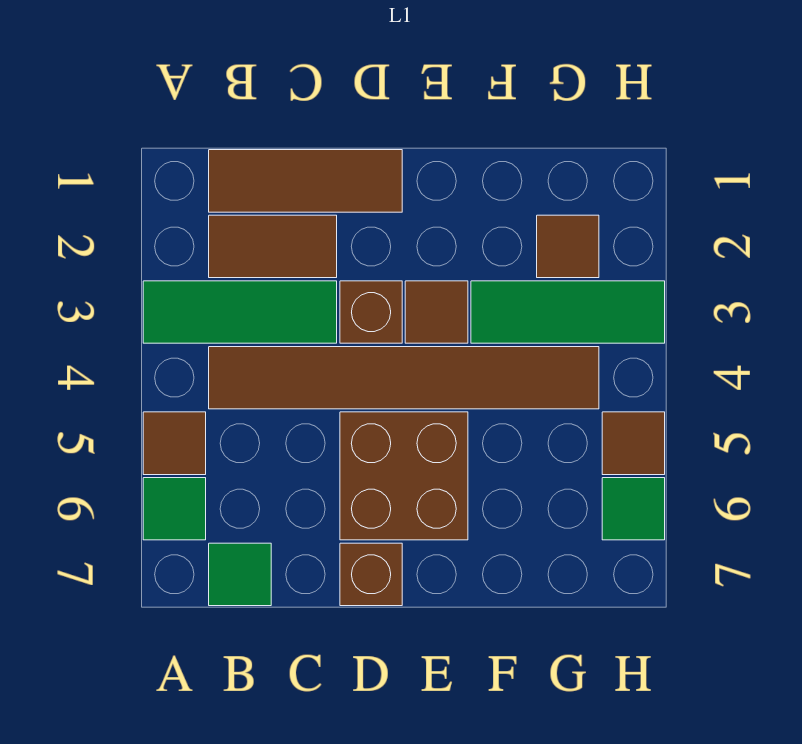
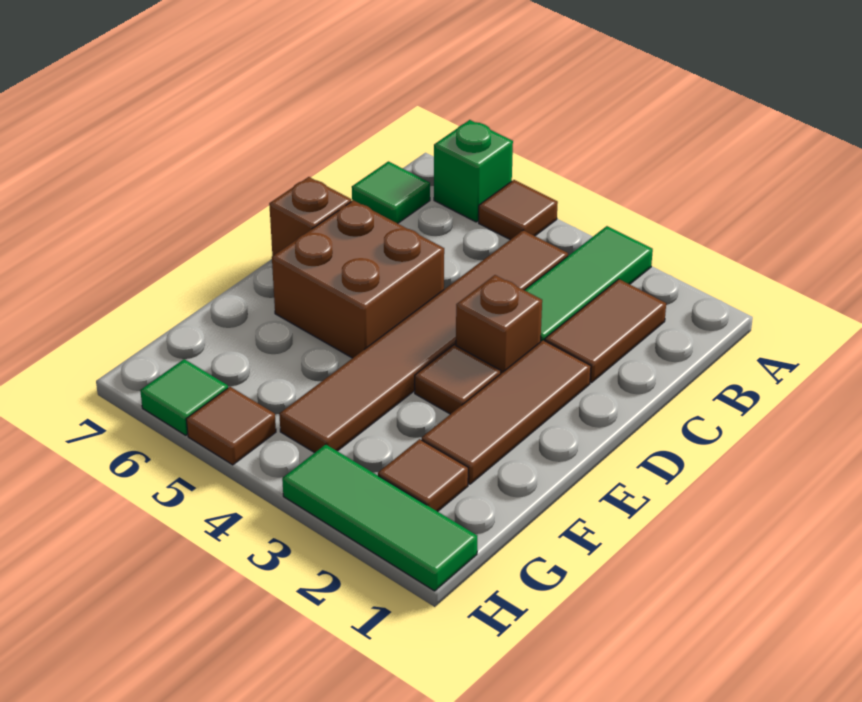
green 1x1 tile [143,478,206,540] -> green 1x1 brick [434,120,513,222]
brown 1x3 tile [209,150,402,212] -> brown 1x3 tile moved to [422,340,591,484]
green 1x3 tile [471,281,665,343] -> green 1x3 tile turned to [282,444,477,591]

